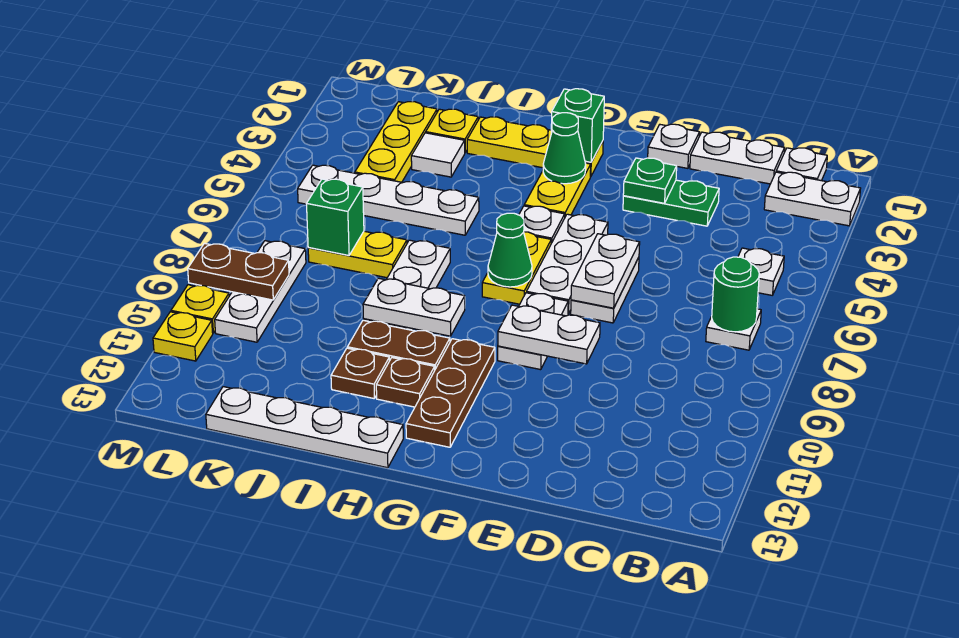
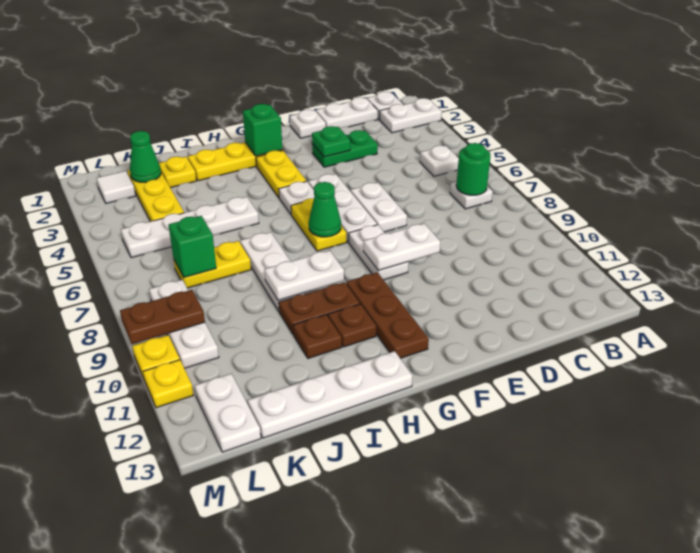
white 1x2 plate [571,234,640,308] -> white 1x2 plate moved to [195,374,261,452]
green 1x1 cone [543,113,586,184] -> green 1x1 cone moved to [130,131,161,182]
white 1x1 tile [411,133,465,177] -> white 1x1 tile moved to [96,171,135,203]

